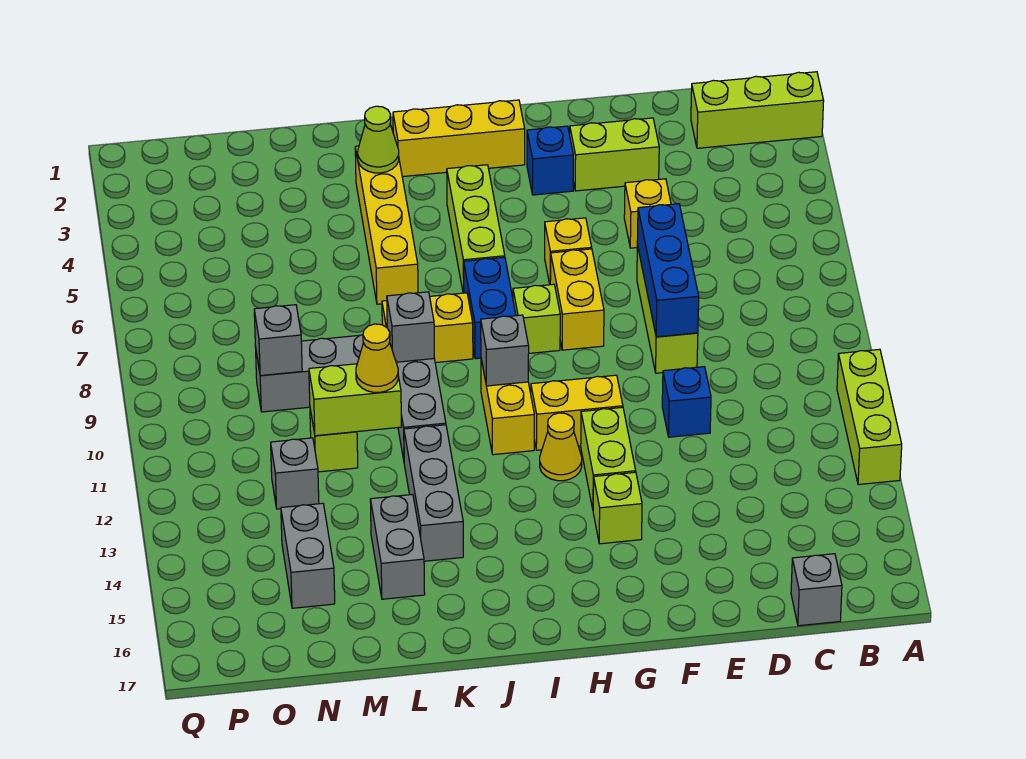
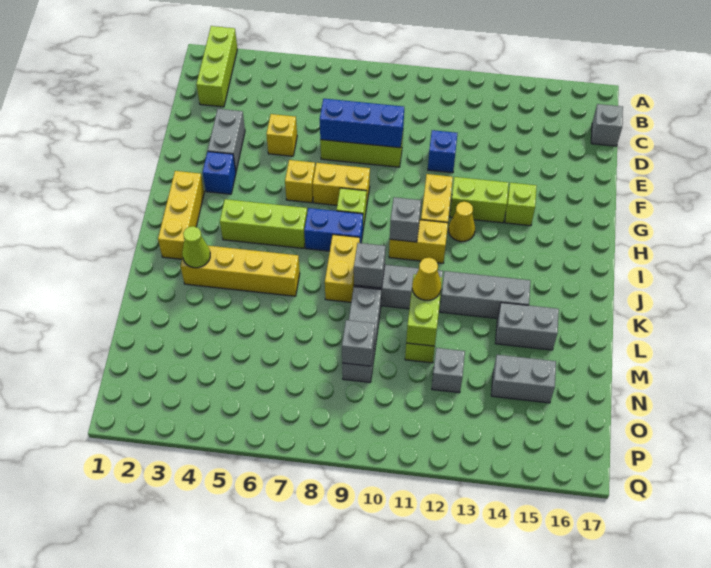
lime 1x3 brick [837,349,902,485] -> none
lime 1x2 brick [570,118,659,191] -> grey 1x2 brick [208,109,245,171]

